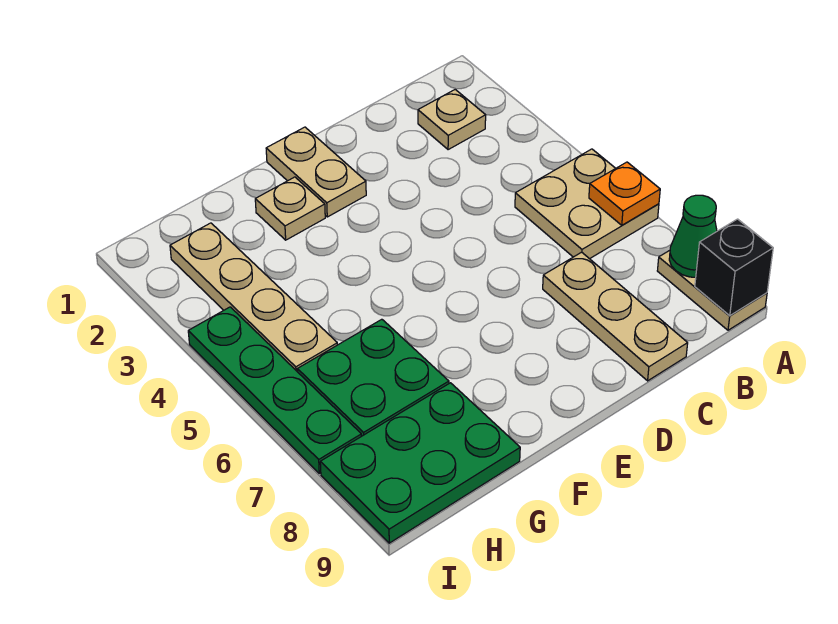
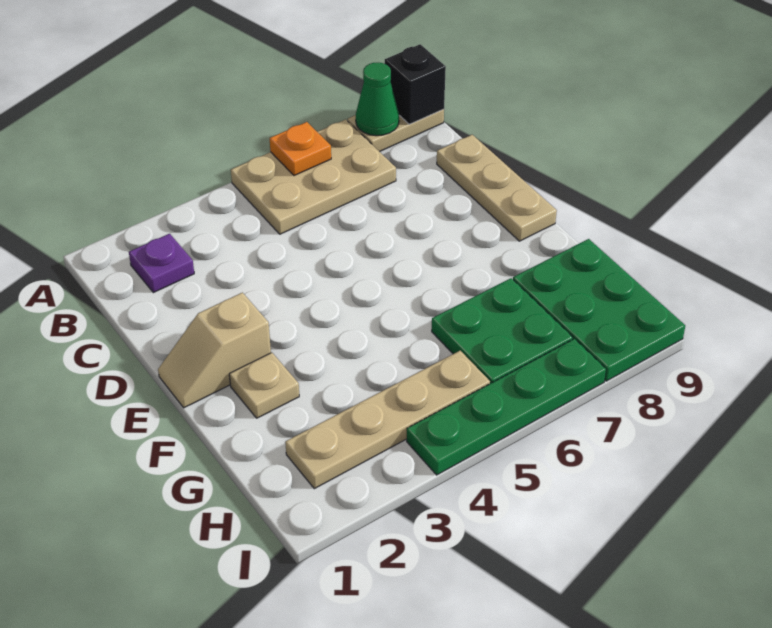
tan 2x2 plate [515,149,659,259] -> tan 2x3 plate [231,119,396,234]
tan 1x1 plate [418,90,486,150] -> purple 1x1 plate [129,234,194,293]
tan 1x3 plate [543,252,688,381] -> tan 1x3 plate turned to [437,135,557,241]
tan 1x2 plate [266,127,366,217] -> tan 1x2 slope [158,293,271,408]

